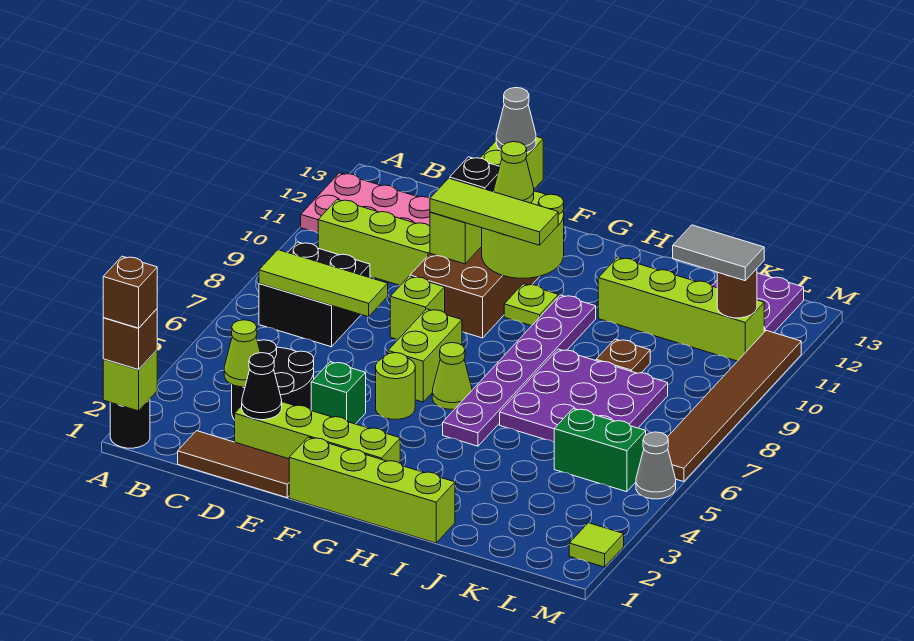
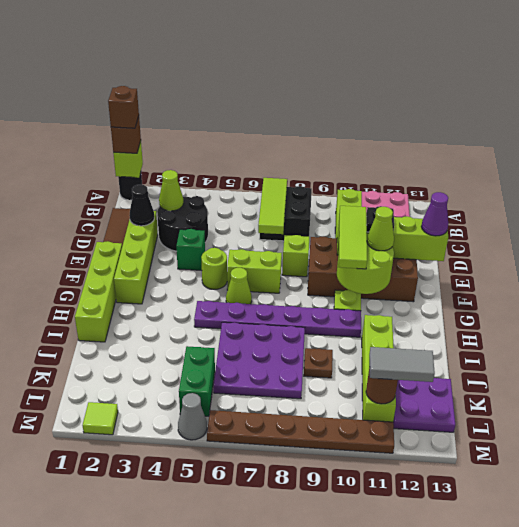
grey 1x1 cone [496,88,536,152] -> purple 1x1 cone [421,192,448,236]
grey 1x2 tile [673,225,764,281] -> grey 1x2 tile turned to [369,347,435,382]
brown 1x6 tile [668,331,801,482] -> brown 1x6 plate [207,410,394,453]

